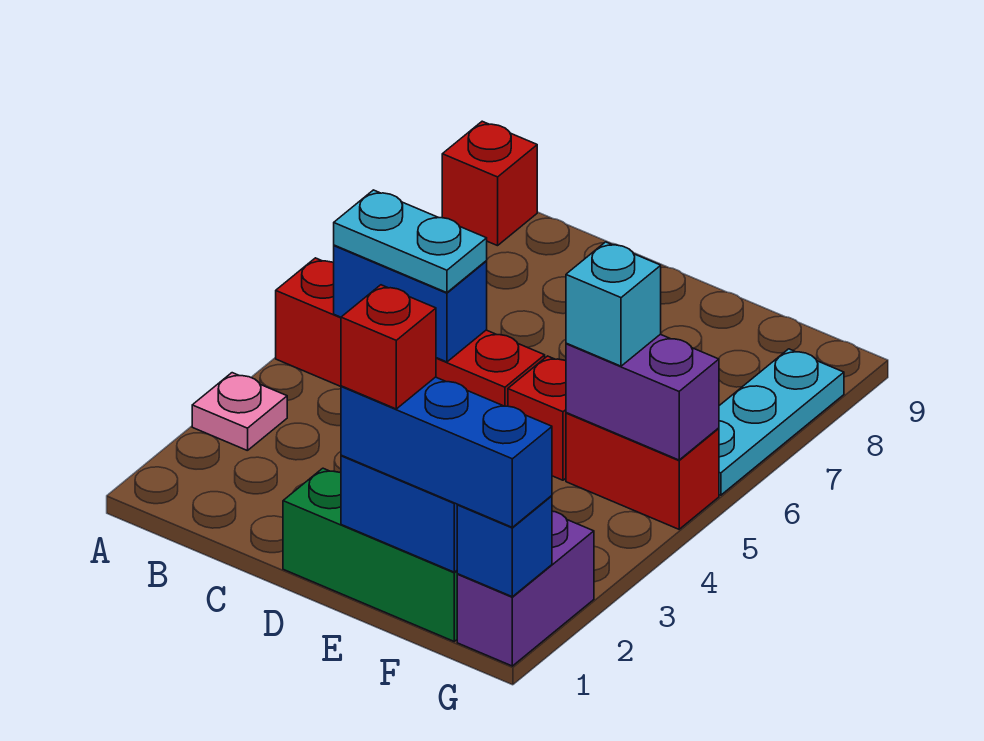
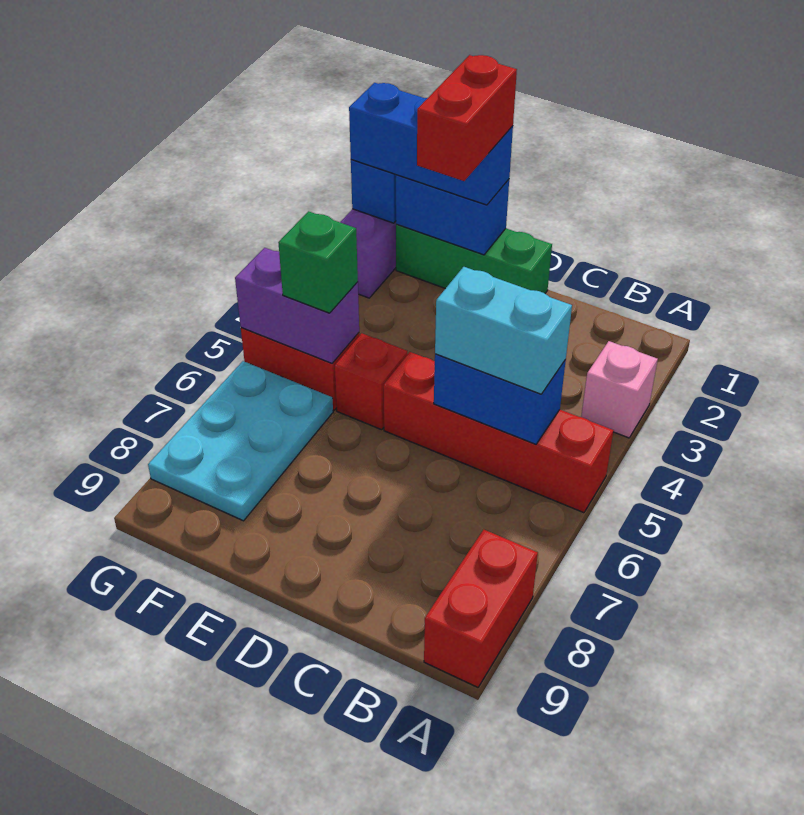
pink 1x1 plate [192,373,287,451] -> pink 1x1 brick [581,341,658,438]
red 1x1 brick [442,121,537,246] -> red 1x2 brick [424,529,538,687]
cyan 1x2 plate [334,190,487,293] -> cyan 1x2 brick [435,267,572,394]
red 1x1 brick [341,285,436,409] -> red 1x2 brick [417,55,517,181]
cyan 1x1 brick [566,242,661,366] -> green 1x1 brick [278,211,358,313]
cyan 1x3 plate [719,349,844,495] -> cyan 2x3 plate [148,361,333,521]

